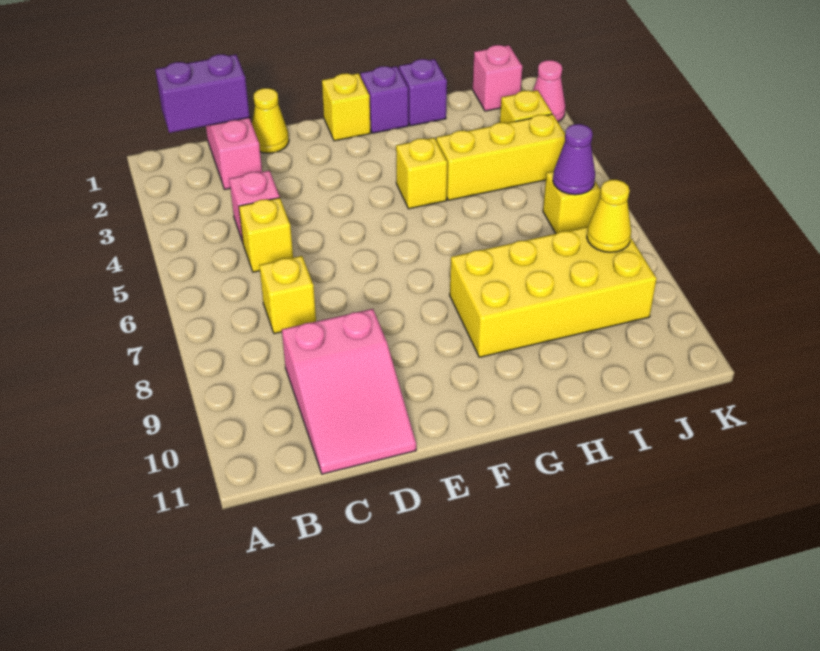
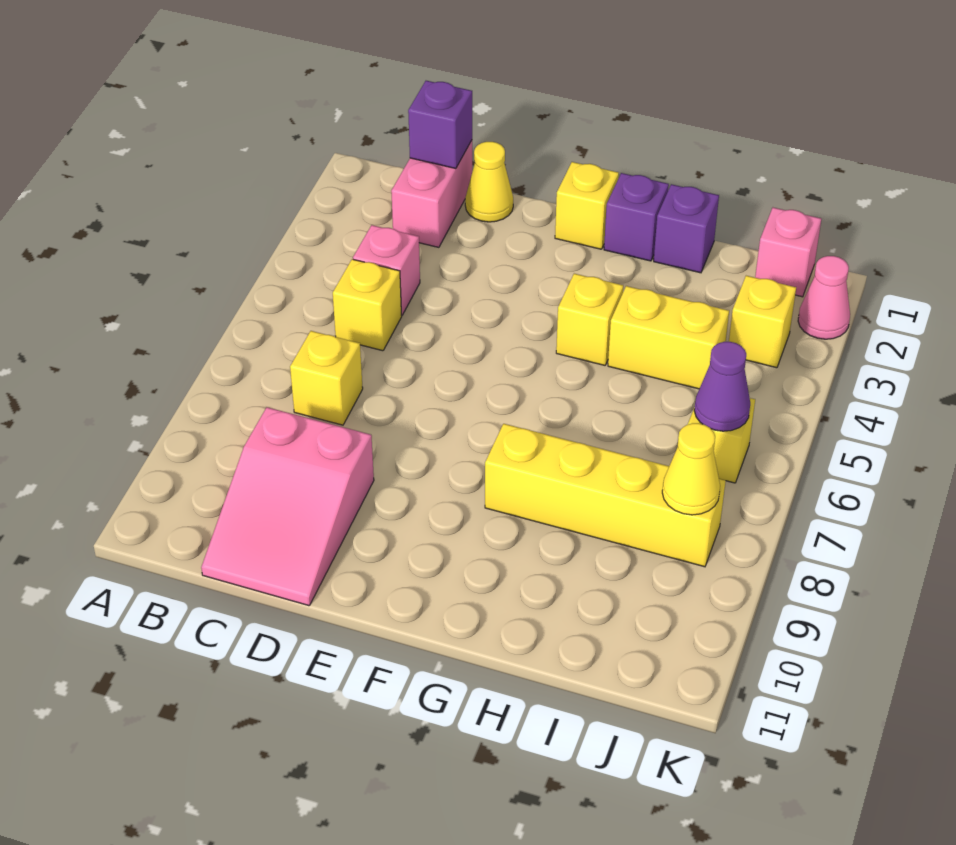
purple 1x2 brick [155,54,250,133] -> purple 1x1 brick [408,81,472,169]
yellow 2x4 brick [450,227,657,357] -> yellow 1x4 brick [485,424,726,567]
yellow 1x3 brick [436,114,565,200] -> yellow 1x2 brick [608,286,729,389]

